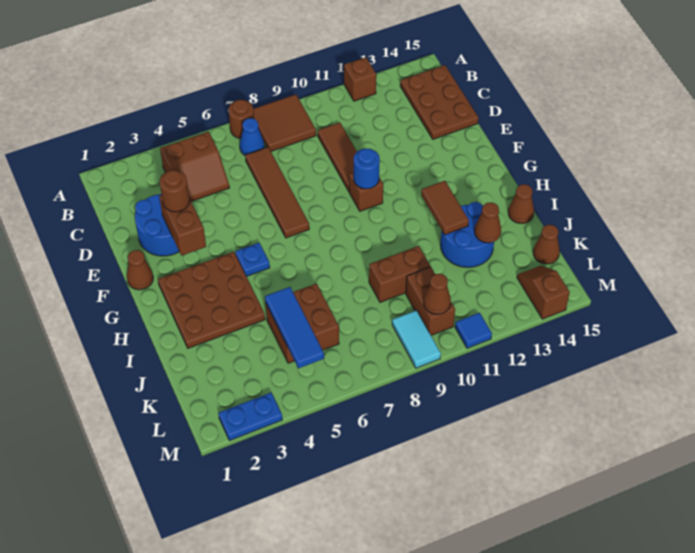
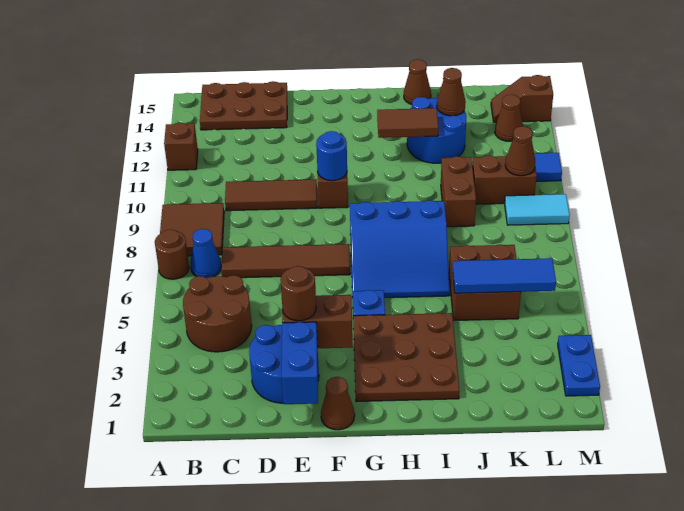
brown 2x2 slope [160,132,229,201] -> brown 2x2 round brick [183,275,252,352]
none -> blue 1x2 brick [282,322,318,404]
none -> blue 3x3 slope [350,200,450,298]
brown 1x1 cone [533,225,560,264] -> brown 1x1 cone moved to [495,95,523,142]

